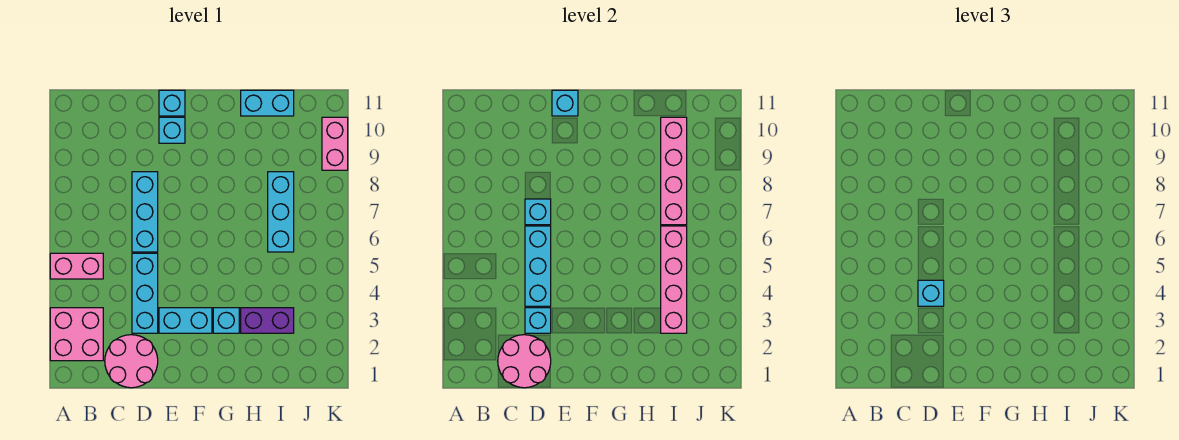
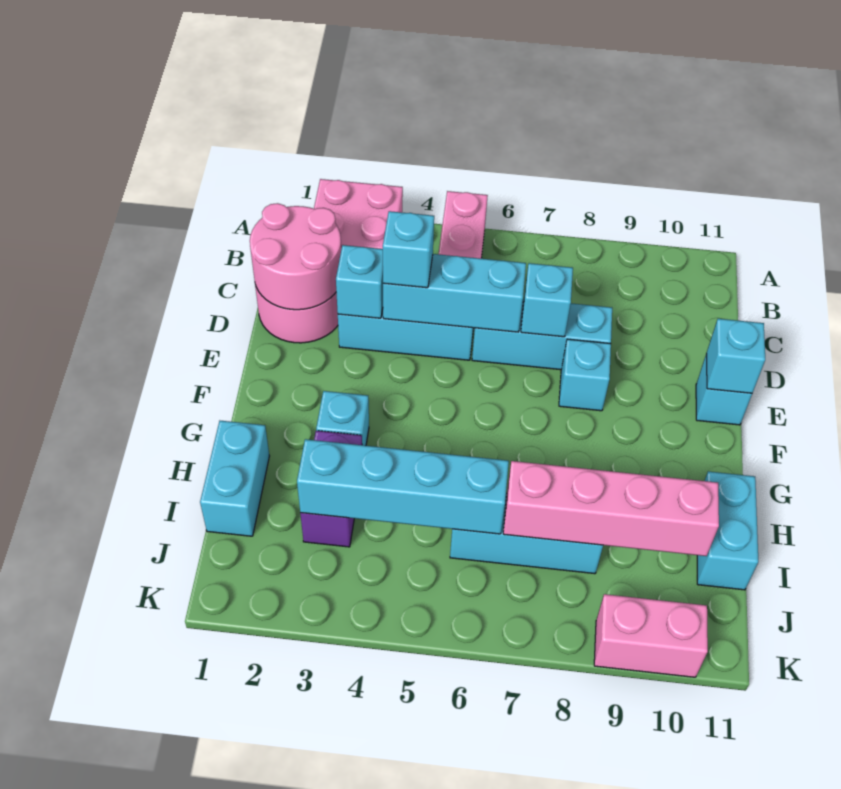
cyan 1x2 brick [159,308,212,333] -> cyan 1x2 brick moved to [200,421,269,536]
cyan 1x1 brick [159,117,185,143] -> cyan 1x1 brick moved to [559,339,611,411]
pink 1x4 brick [661,226,687,333] -> cyan 1x4 brick [297,439,509,534]

